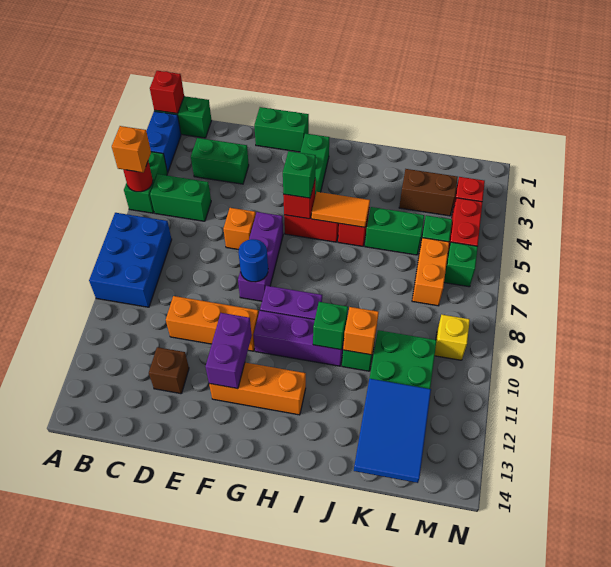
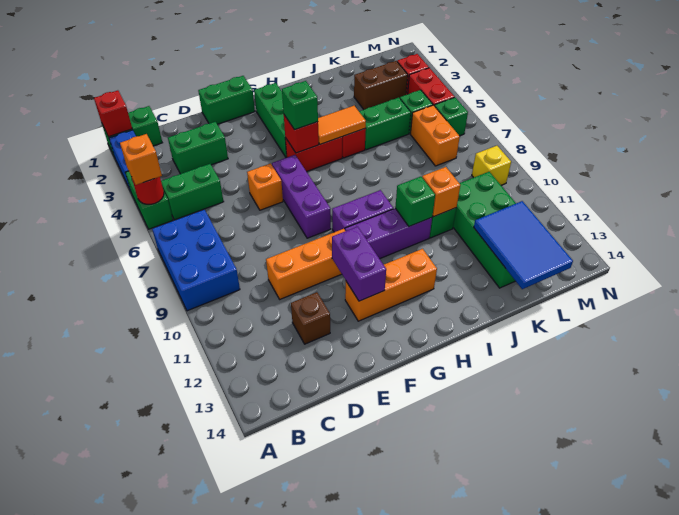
blue 1x1 round brick [238,239,268,282] -> none

